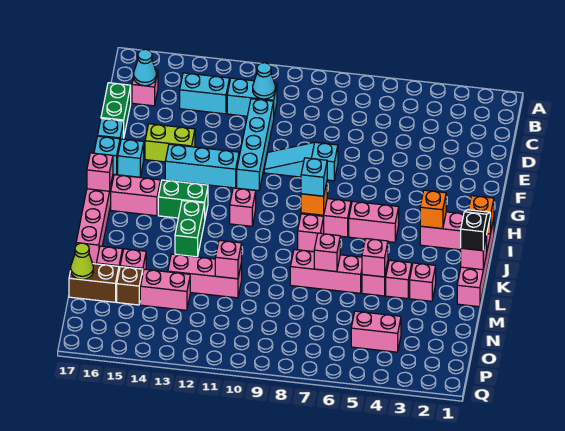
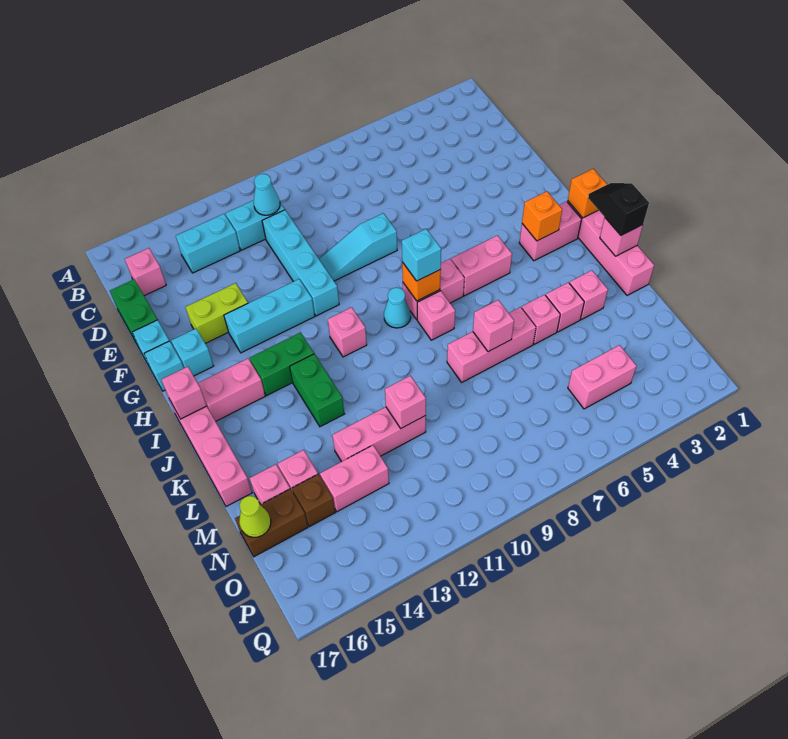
cyan 1x1 cone [134,49,156,86] -> cyan 1x1 cone moved to [384,288,411,328]
pink 1x1 brick [362,239,388,277] -> none

